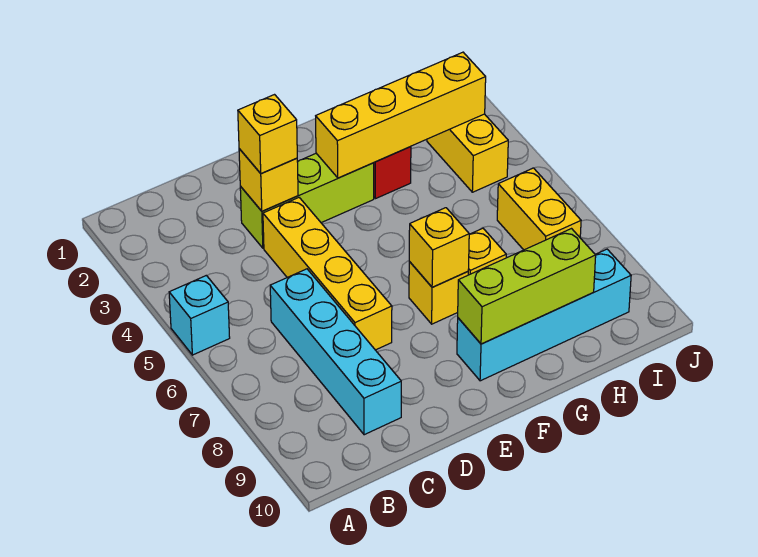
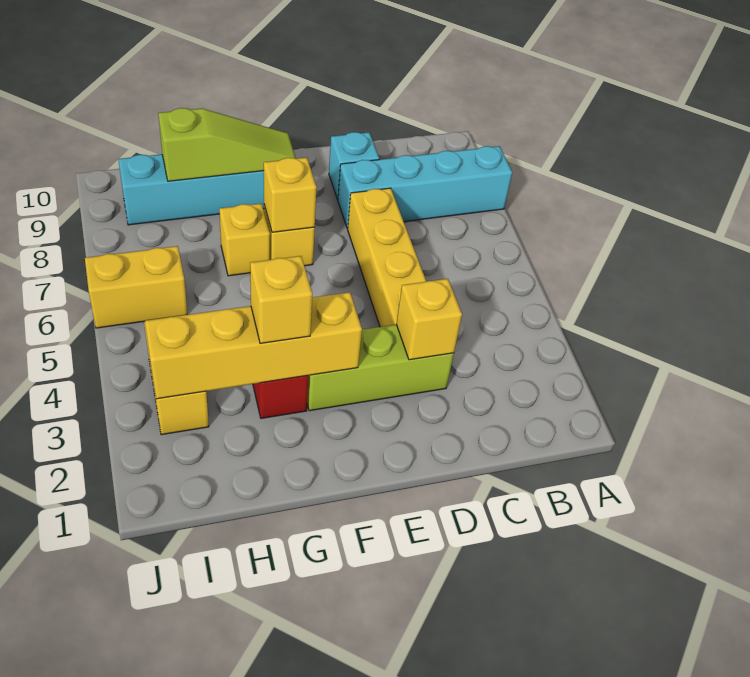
cyan 1x1 brick [169,275,230,355] -> cyan 1x1 brick moved to [329,132,379,200]
cyan 1x4 brick [270,269,401,435] -> cyan 1x4 brick turned to [338,146,512,228]
yellow 1x1 brick [238,95,297,174] -> yellow 1x1 brick moved to [250,256,312,343]
lime 1x3 brick [458,229,596,344] -> lime 1x3 slope [158,108,296,181]
yellow 1x2 brick [497,168,581,250] -> yellow 1x2 brick turned to [85,246,187,328]

